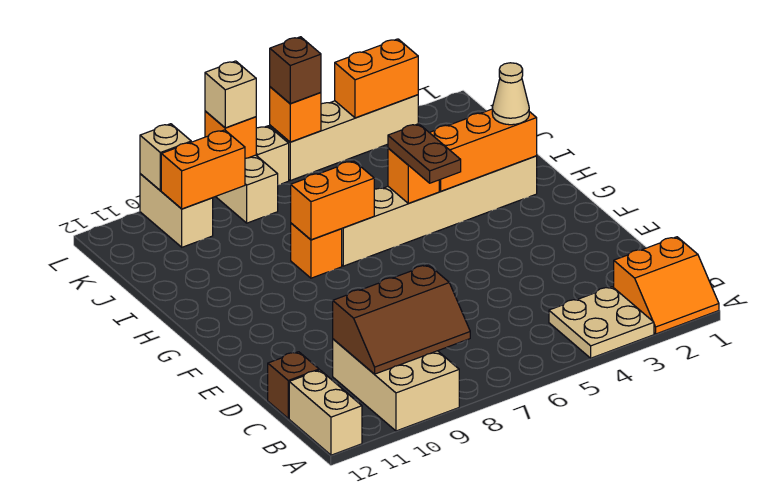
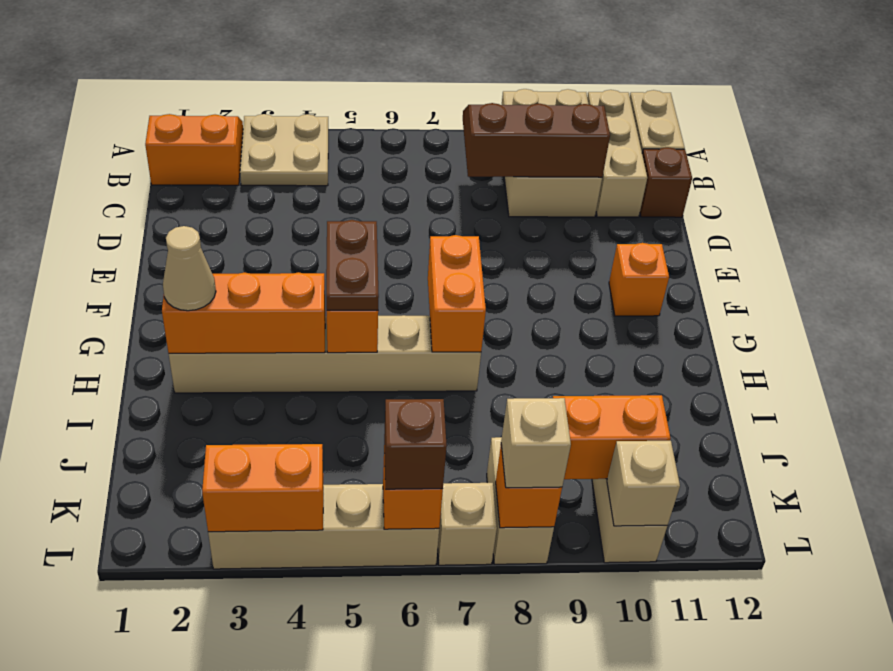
none -> tan 1x3 brick [587,90,647,217]
orange 1x2 brick [291,161,374,240] -> orange 1x2 brick turned to [428,235,486,352]
orange 1x1 brick [291,223,342,278] -> orange 1x1 brick moved to [609,243,669,316]

